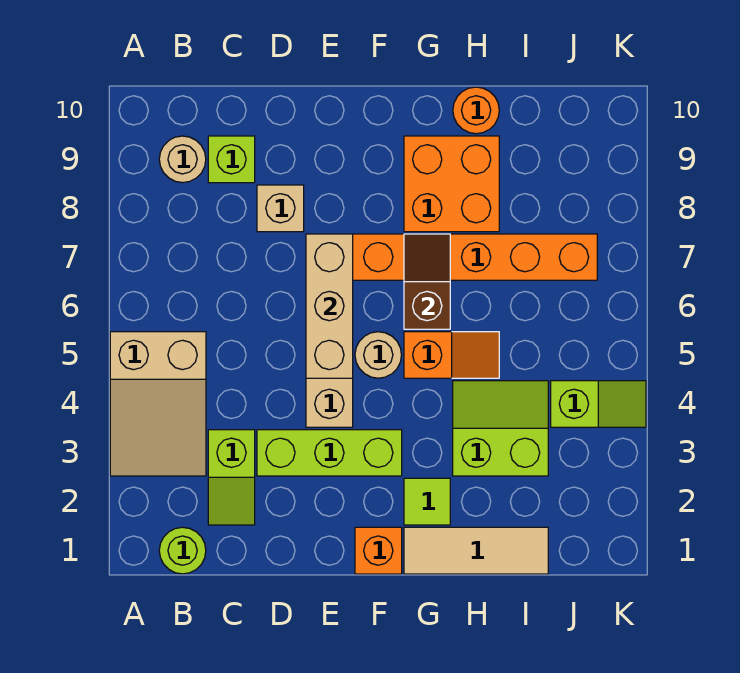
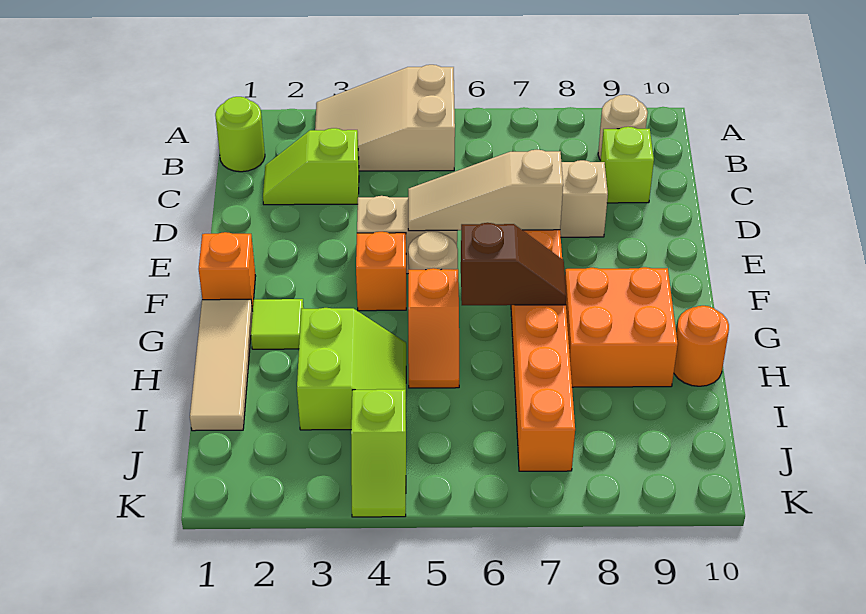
lime 1x3 brick [257,430,402,476] -> none
tan 1x3 brick [306,234,353,378] -> tan 1x3 slope [408,150,563,231]
none -> orange 1x1 brick [356,232,406,311]

